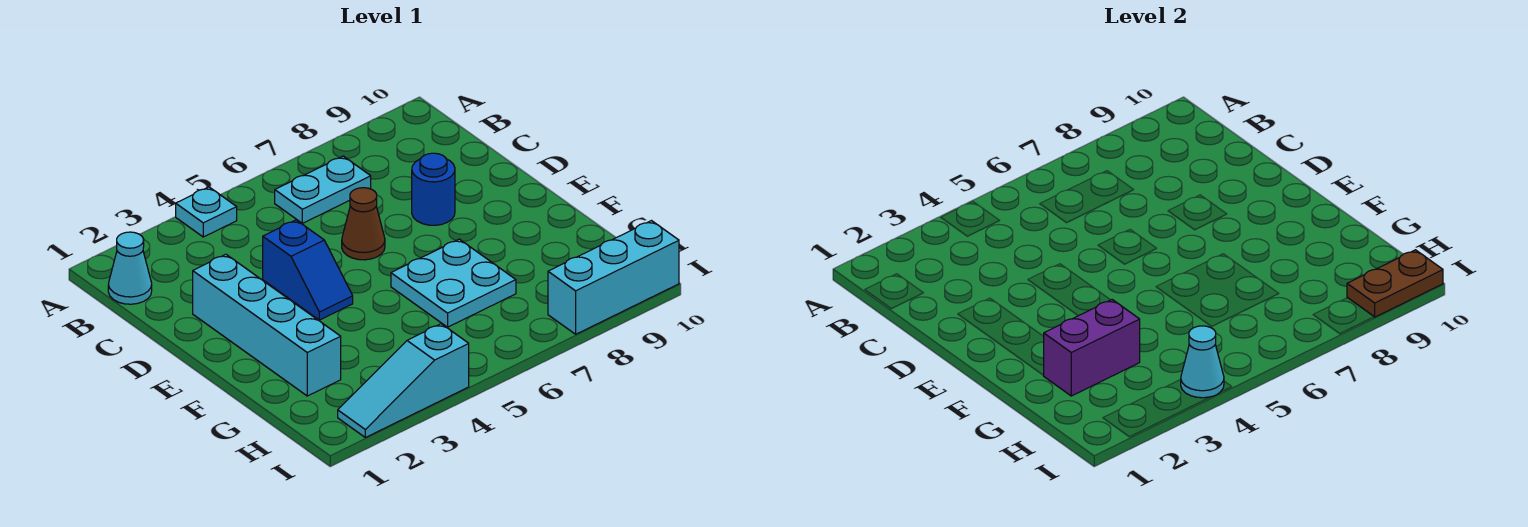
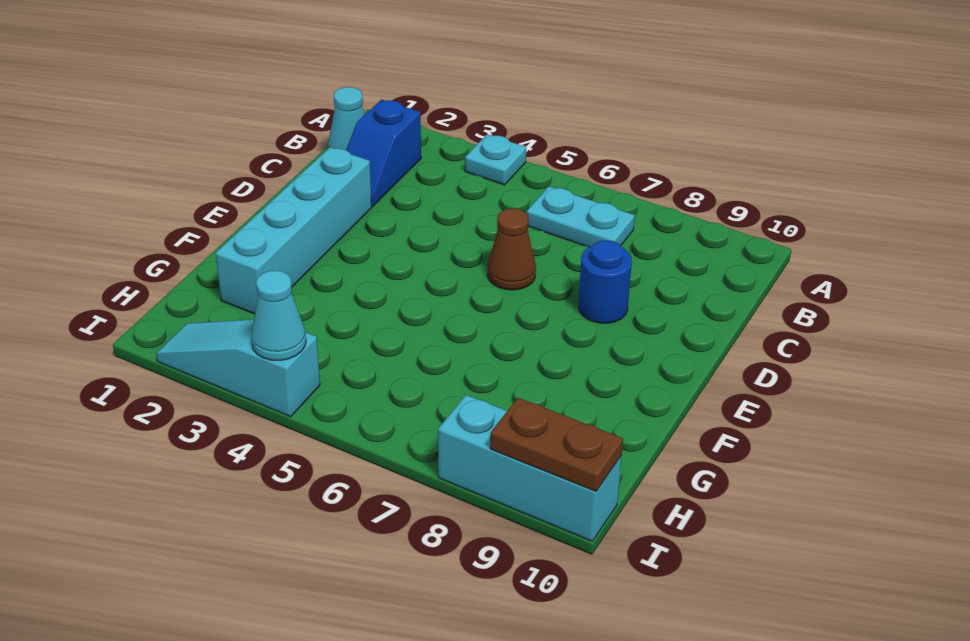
blue 1x2 slope [263,220,353,320] -> blue 1x2 slope moved to [346,99,421,206]
cyan 2x2 plate [391,239,516,327] -> none
purple 1x2 brick [1043,300,1140,396] -> none

